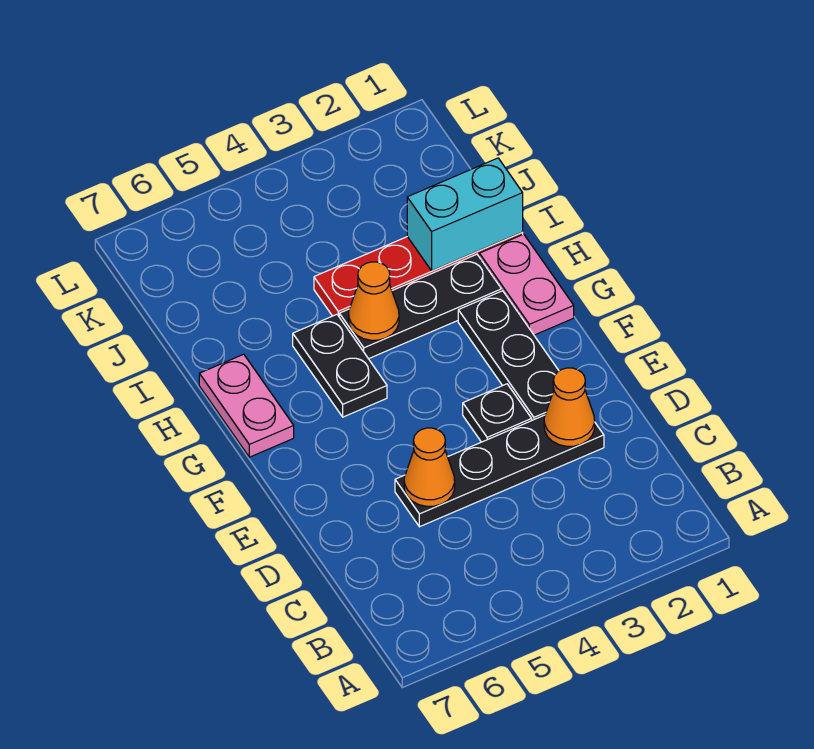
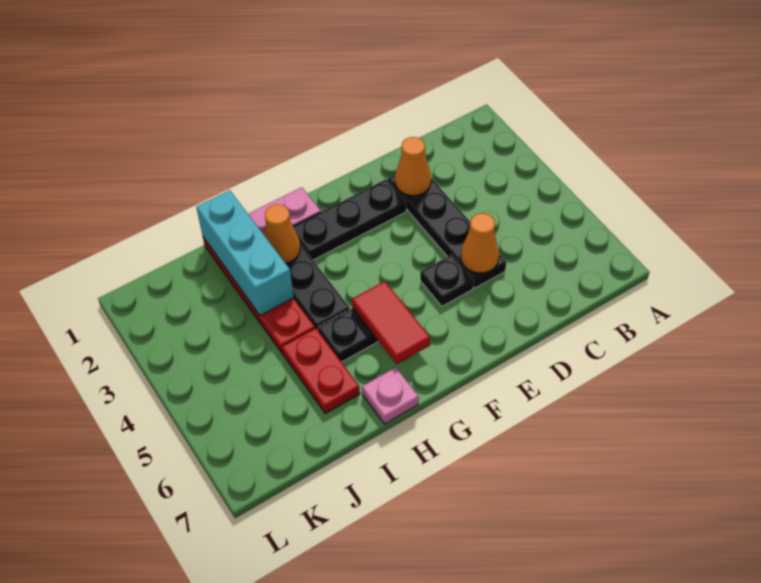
black 1x1 plate [463,384,532,442] -> black 1x1 plate moved to [420,255,474,306]
none -> red 1x2 tile [352,281,430,364]
pink 1x2 plate [199,354,294,457] -> pink 1x1 plate [362,368,419,424]
orange 1x1 cone [349,262,399,340] -> orange 1x1 cone moved to [264,205,300,263]
cyan 1x2 brick [407,158,523,271] -> cyan 1x3 brick [196,190,294,316]
none -> red 1x2 plate [282,328,360,414]

